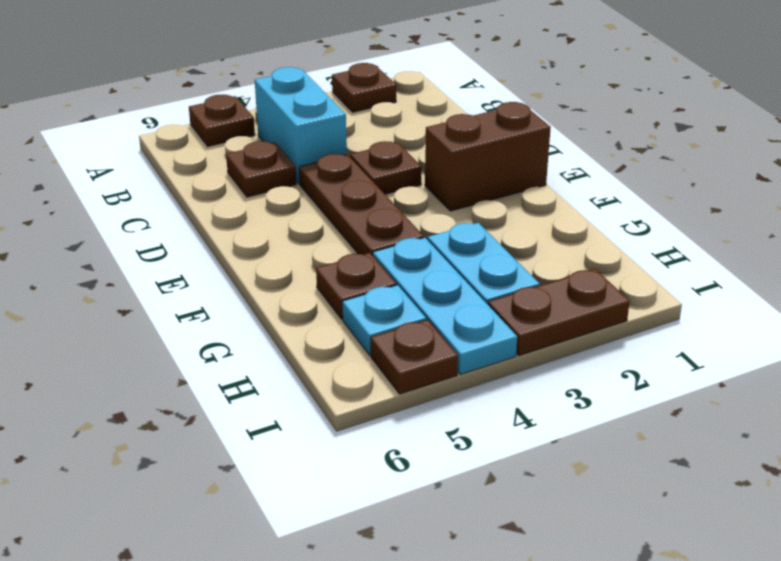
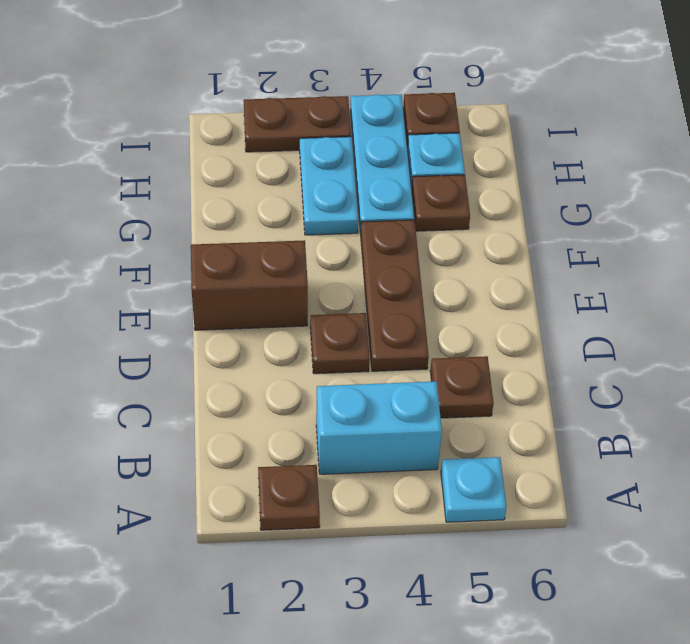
brown 1x1 plate [189,95,255,146] -> cyan 1x1 plate [441,457,506,522]
cyan 1x2 brick [255,67,347,184] -> cyan 1x2 brick turned to [316,381,442,474]

